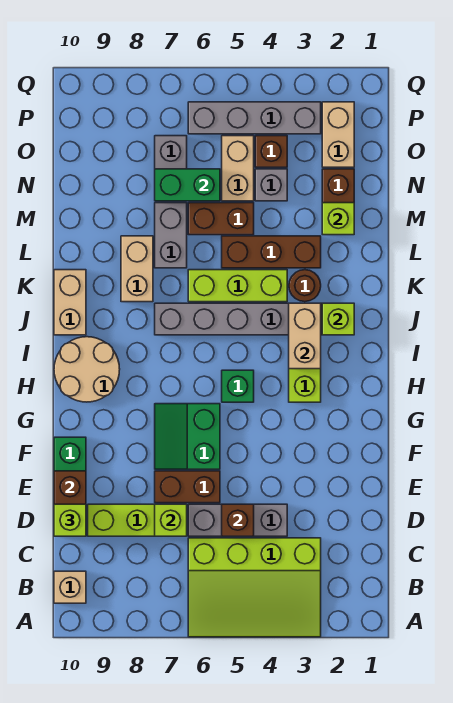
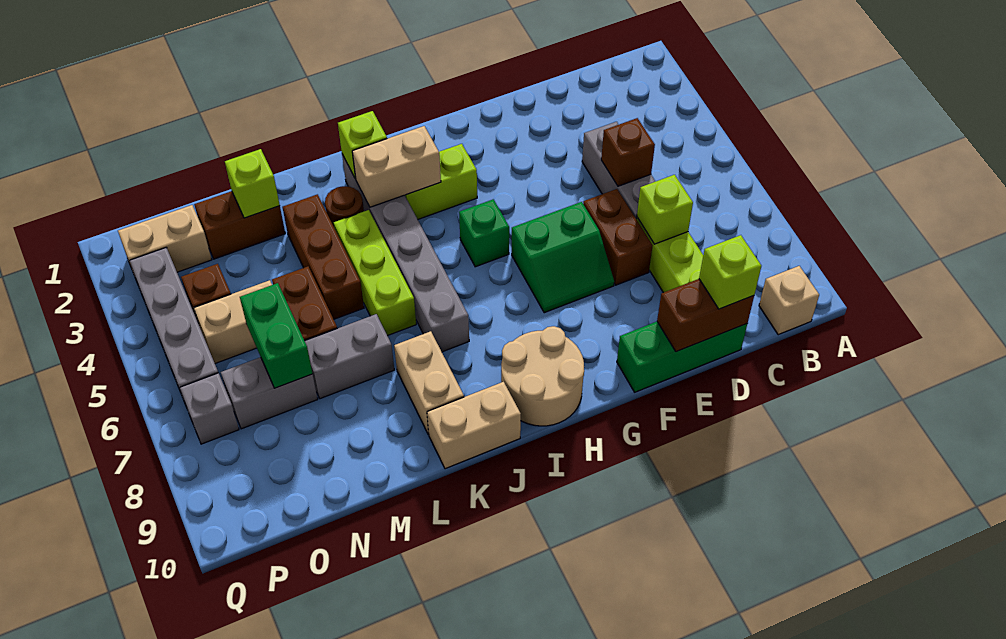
lime 3x4 slope [188,538,321,637] -> none
tan 1x2 brick [121,236,153,302] -> tan 1x2 brick turned to [394,331,464,435]
grey 1x1 brick [255,169,287,201] -> grey 1x1 brick moved to [180,373,239,444]

